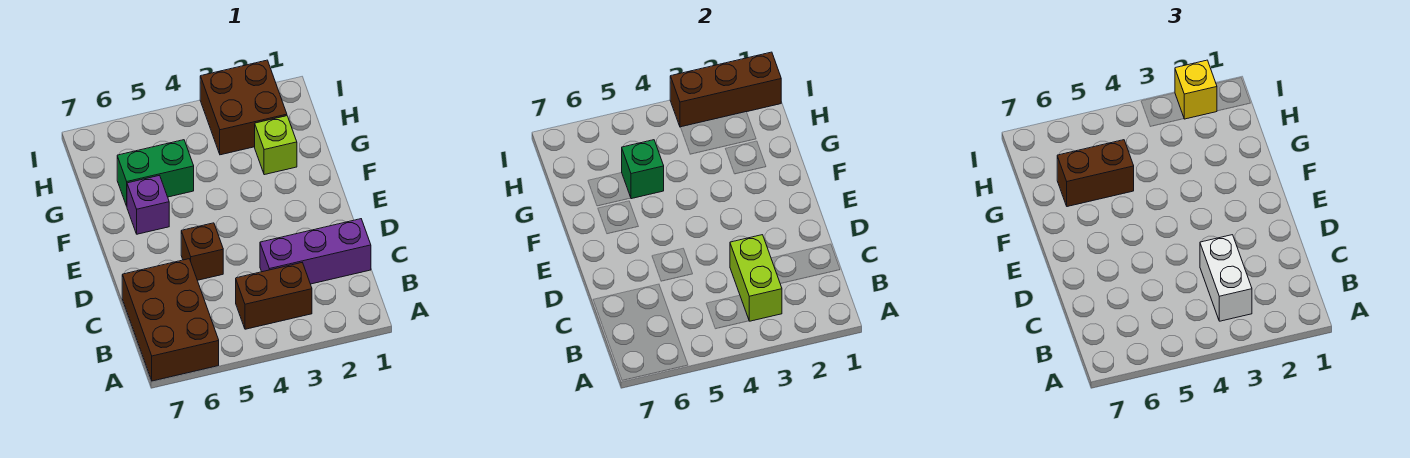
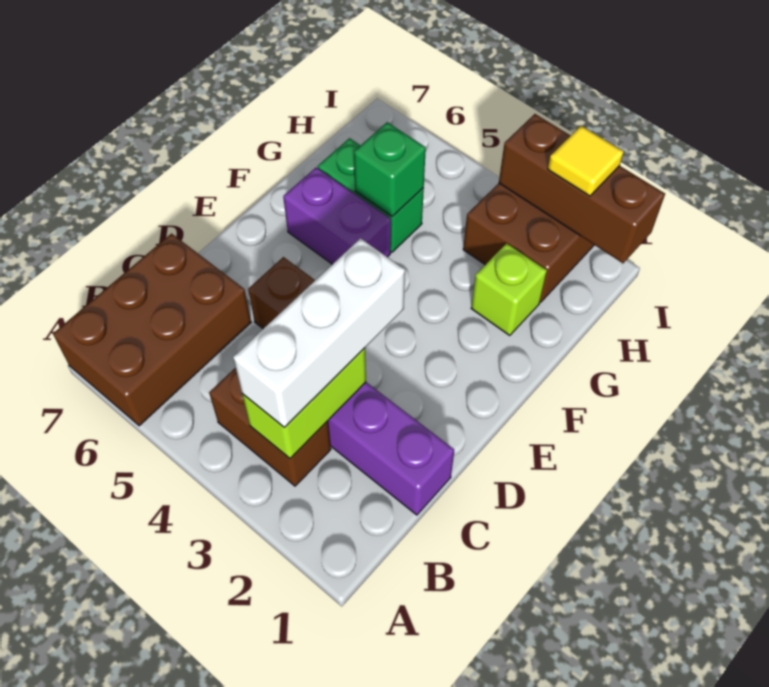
white 1x2 brick [1200,235,1252,321] -> white 1x3 brick [233,238,405,428]
purple 1x1 brick [127,175,169,234] -> purple 1x2 brick [283,167,391,264]
brown 1x2 brick [1057,140,1134,207] -> none
yellow 1x1 brick [1175,60,1217,119] -> yellow 1x1 tile [548,126,624,196]

